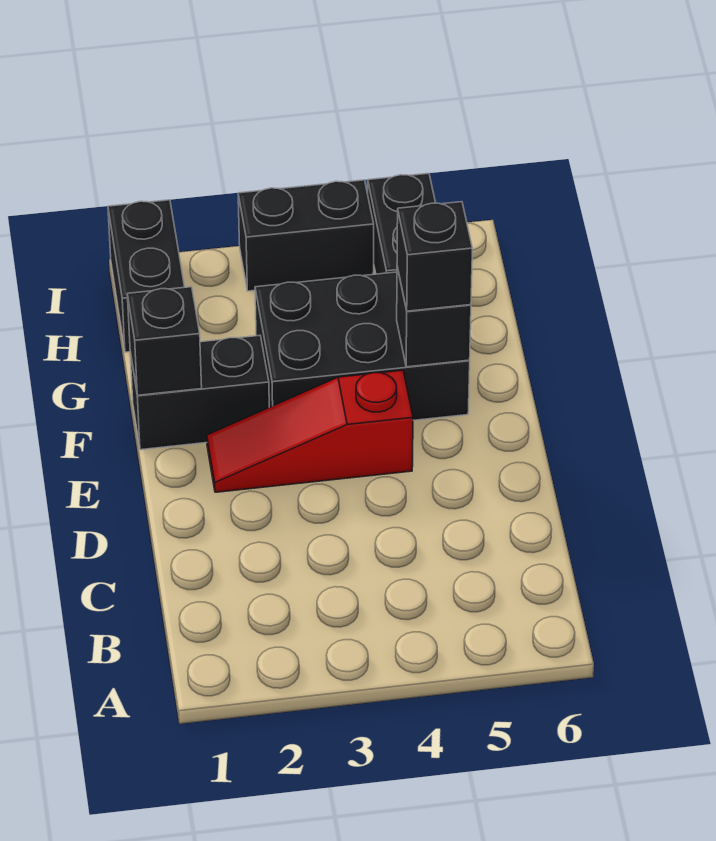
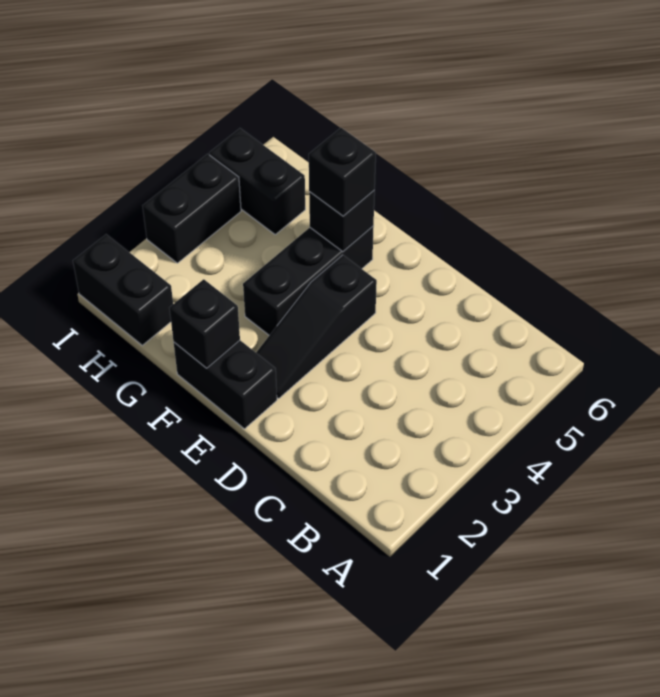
red 1x3 slope [207,370,413,492] -> black 1x3 slope [256,255,377,398]
black 1x2 brick [130,335,269,450] -> black 1x2 brick turned to [174,340,277,429]
black 2x3 brick [255,272,470,420] -> black 1x3 brick [243,226,374,335]

